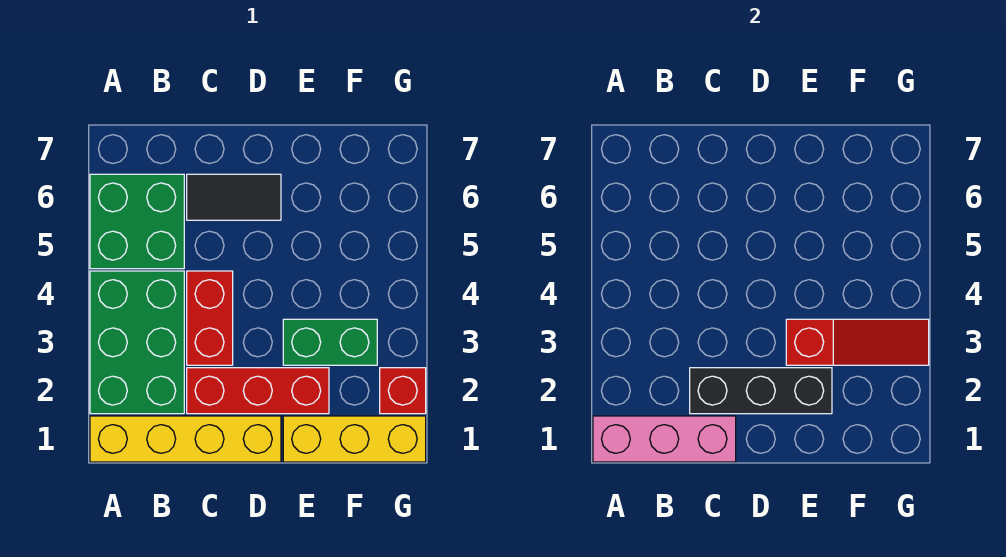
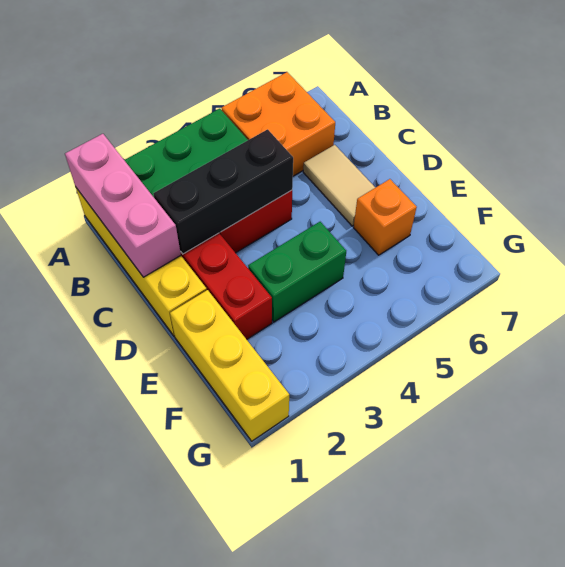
green 2x2 brick [90,174,184,269] -> orange 2x2 brick [222,72,335,176]
black 1x3 brick [690,368,832,414] -> black 1x3 brick turned to [153,129,293,254]
black 1x2 tile [187,174,281,220] -> tan 1x2 tile [303,145,375,226]
green 1x2 brick [283,319,377,365] -> green 1x2 brick turned to [248,222,346,322]
red 1x3 slope [786,319,929,365] -> none
none -> orange 1x1 brick [353,179,417,255]
red 1x1 brick [380,368,426,414] -> none

